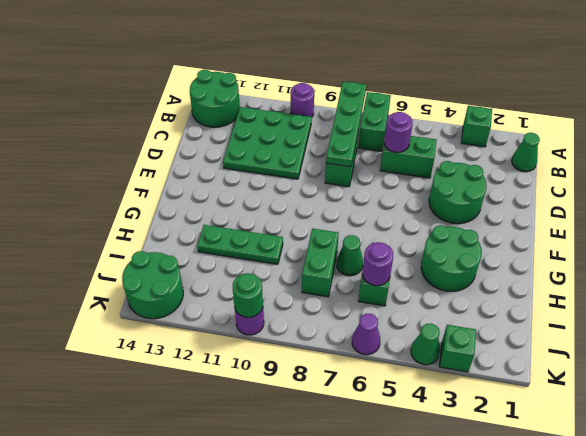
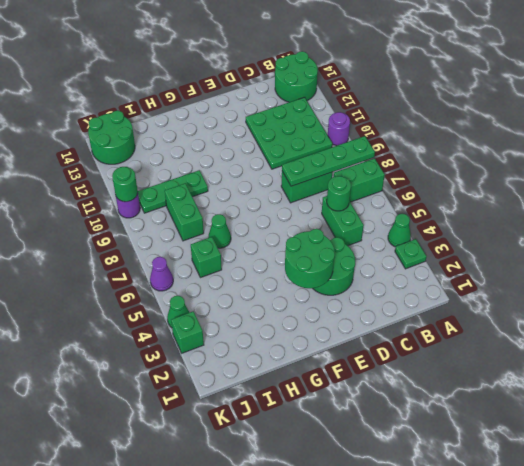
green 1x1 brick [462,106,492,147] -> green 1x1 plate [395,239,427,269]
green 1x1 cone [512,133,540,172] -> green 1x1 cone moved to [388,214,411,247]
purple 1x1 round brick [384,112,413,152] -> green 1x1 round brick [327,176,351,211]
green 2x2 round brick [421,225,482,291] -> green 2x2 round brick moved to [285,229,335,288]
green 1x2 brick [302,228,339,297] -> green 1x2 brick turned to [165,183,204,241]
green 1x3 plate [197,225,283,264] -> green 1x3 plate turned to [138,170,208,213]
purple 1x1 round brick [362,242,393,286] -> none

